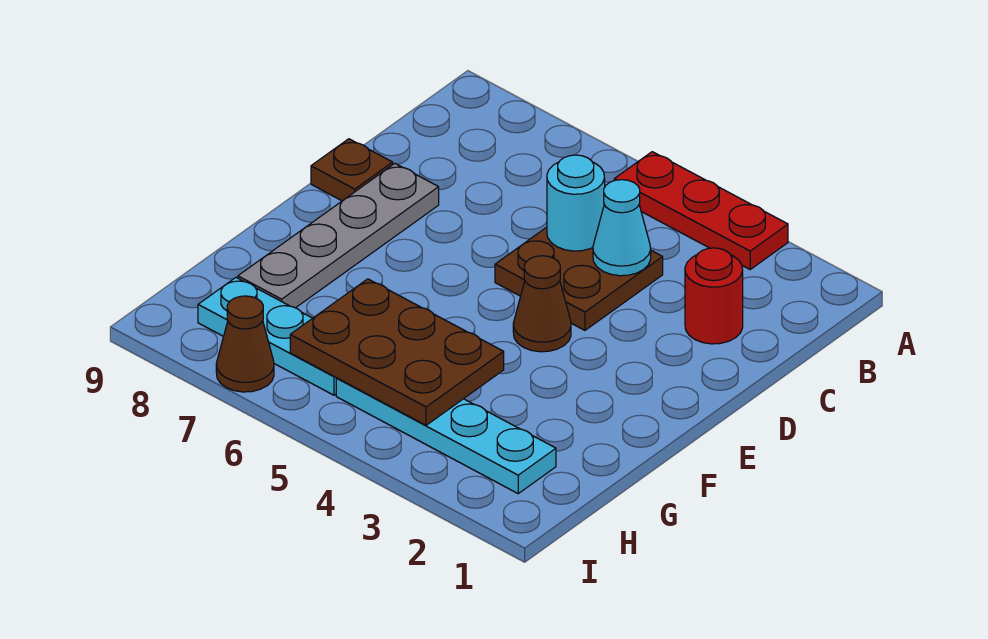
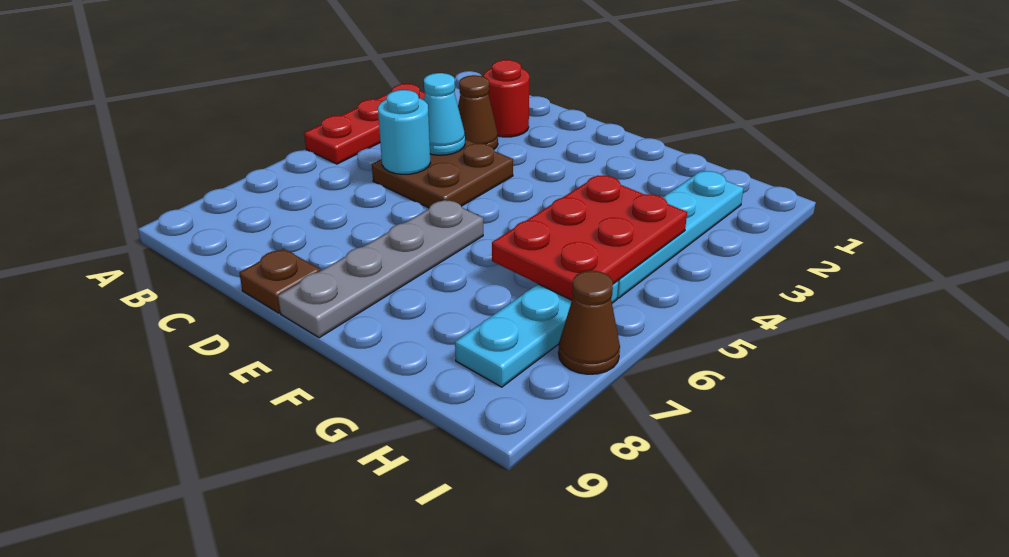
grey 1x4 plate [238,163,439,308] -> grey 1x4 plate turned to [278,200,483,338]
brown 1x1 cone [513,256,571,352] -> brown 1x1 cone moved to [458,75,498,149]
brown 2x3 plate [290,279,504,425] -> red 2x3 plate [492,175,687,300]

